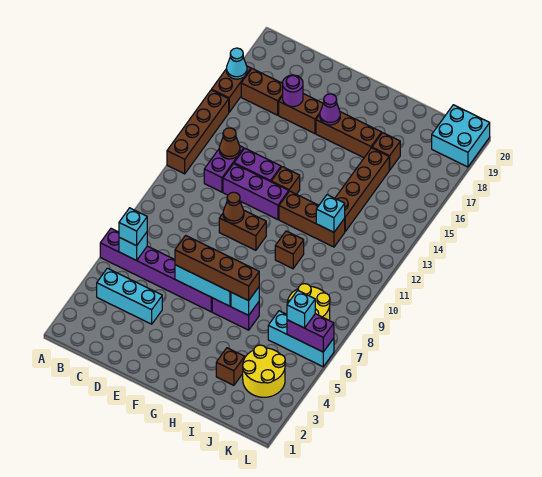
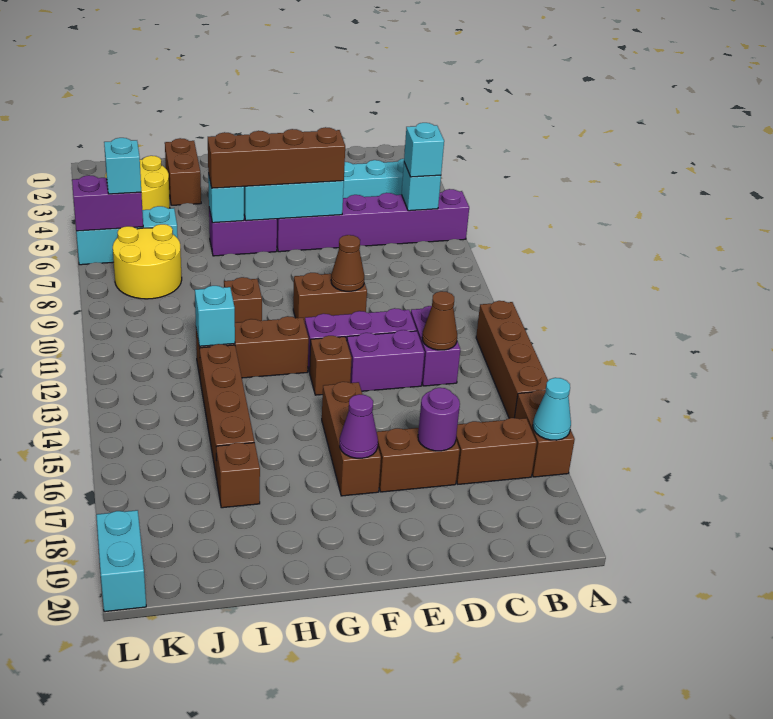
brown 1x3 brick [316,112,382,158] -> brown 1x3 brick turned to [322,382,381,496]
brown 1x1 brick [216,348,245,385] -> brown 1x2 brick [165,138,201,205]
cyan 2x2 brick [432,105,490,167] -> cyan 1x2 brick [96,510,146,612]

